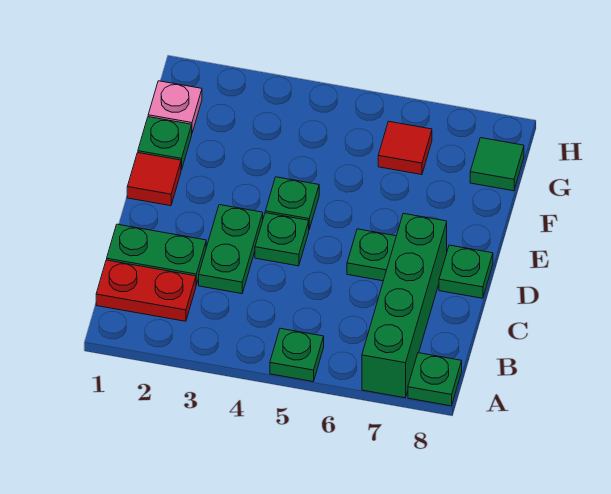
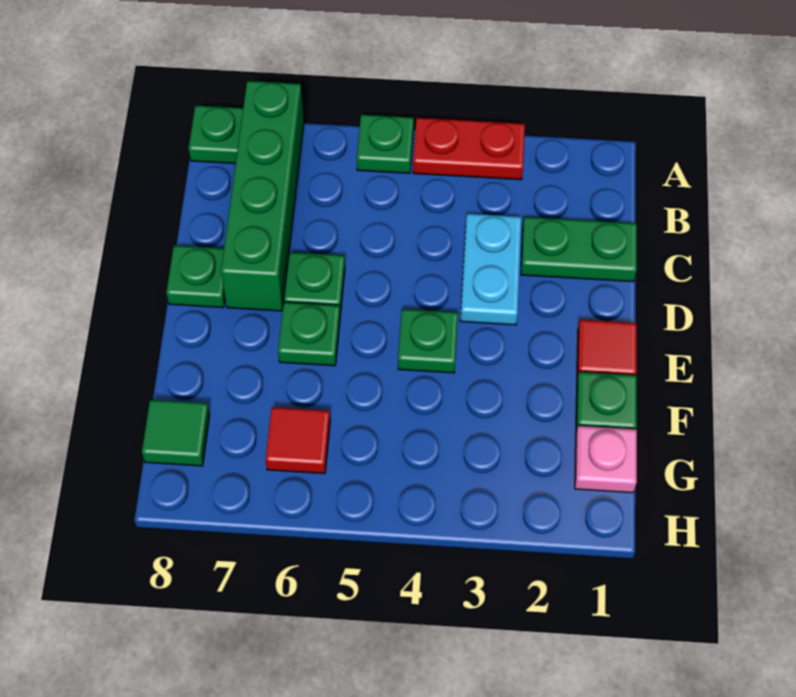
red 1x2 plate [96,260,196,321] -> red 1x2 plate moved to [413,118,525,180]
green 1x2 plate [199,205,263,294] -> cyan 1x2 plate [460,214,521,325]
green 1x1 plate [255,213,309,266] -> green 1x1 plate moved to [278,302,340,366]

